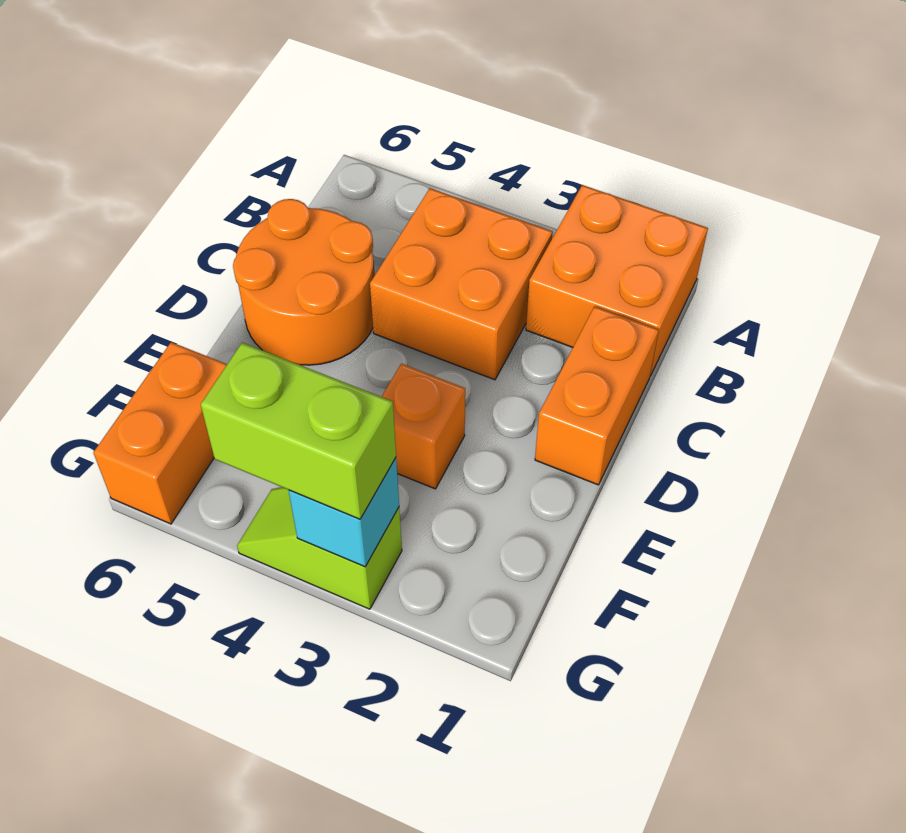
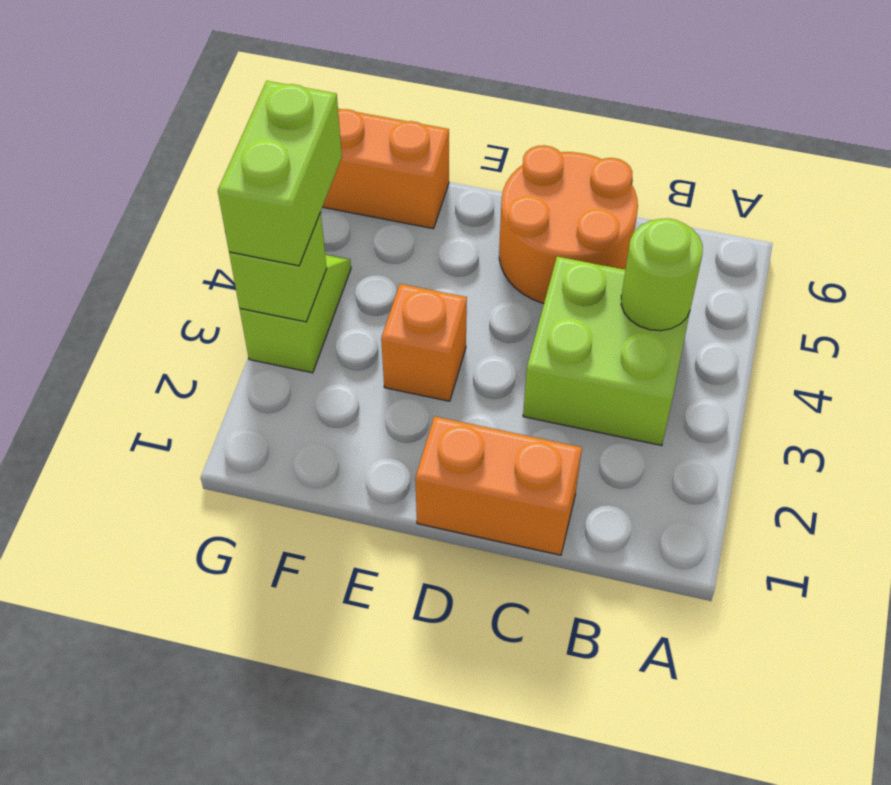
orange 2x2 brick [526,185,708,376] -> none
orange 2x2 brick [370,188,553,380] -> lime 2x2 brick [523,257,690,446]
none -> lime 1x1 round brick [621,218,703,331]
cyan 1x1 brick [289,458,399,567] -> lime 1x1 brick [229,212,327,322]

